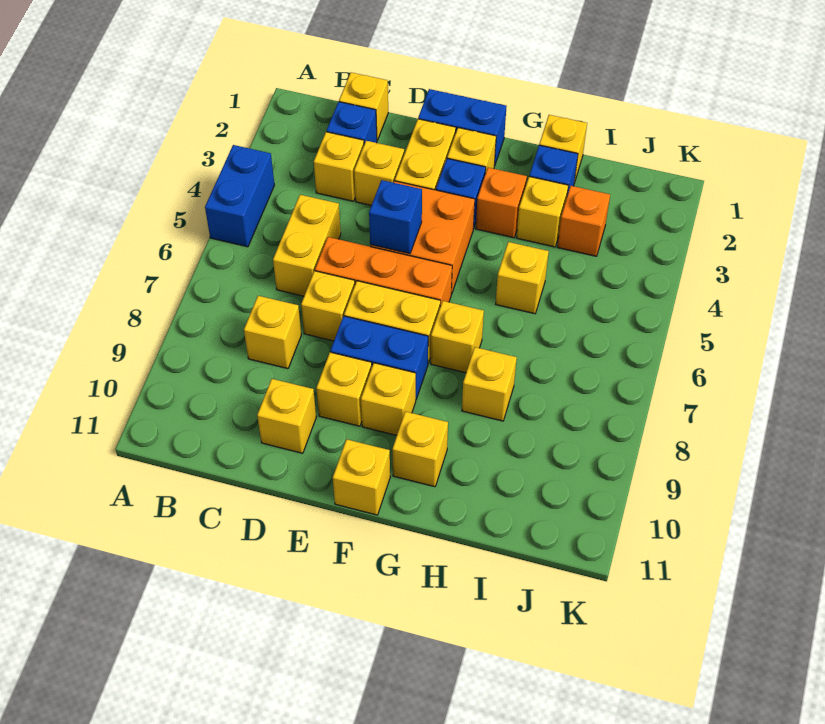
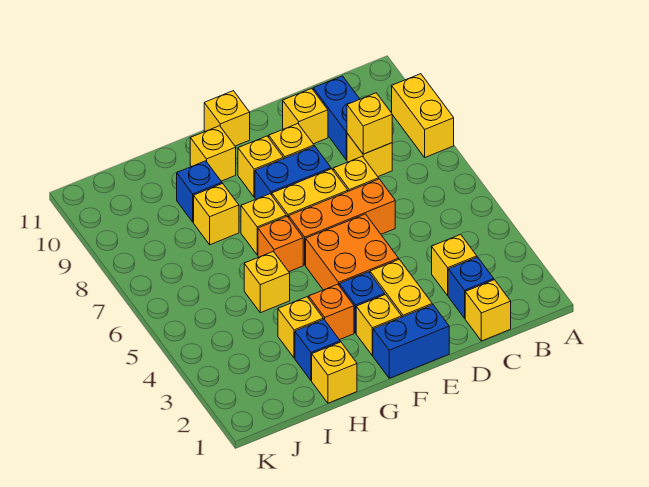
blue 1x2 brick [205,145,274,247] -> blue 1x2 brick moved to [313,76,360,160]
yellow 1x2 brick [273,195,341,296] -> yellow 1x2 brick moved to [392,74,454,157]
yellow 1x1 brick [354,141,404,205] -> yellow 1x1 brick moved to [347,93,392,154]
blue 1x1 brick [369,180,422,254] -> blue 1x1 brick moved to [177,161,222,222]
orange 1x1 brick [558,186,610,256] -> orange 1x1 brick moved to [258,216,303,272]

